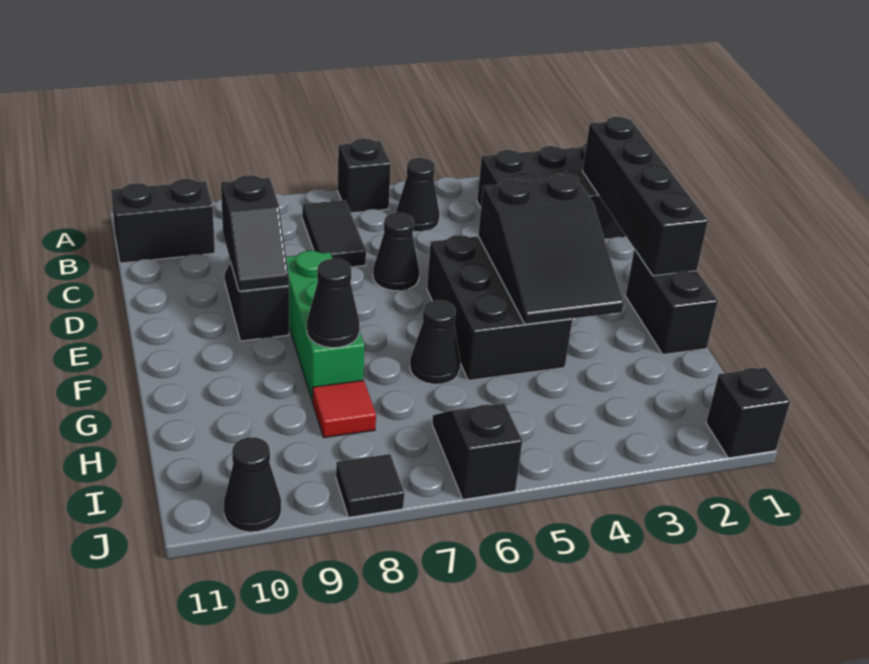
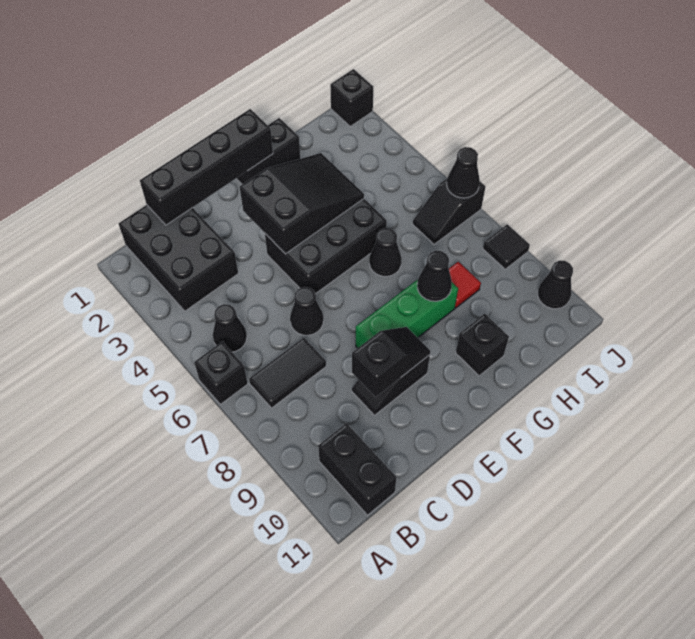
none -> black 1x1 brick [456,314,509,376]
none -> black 1x1 cone [447,147,480,198]

